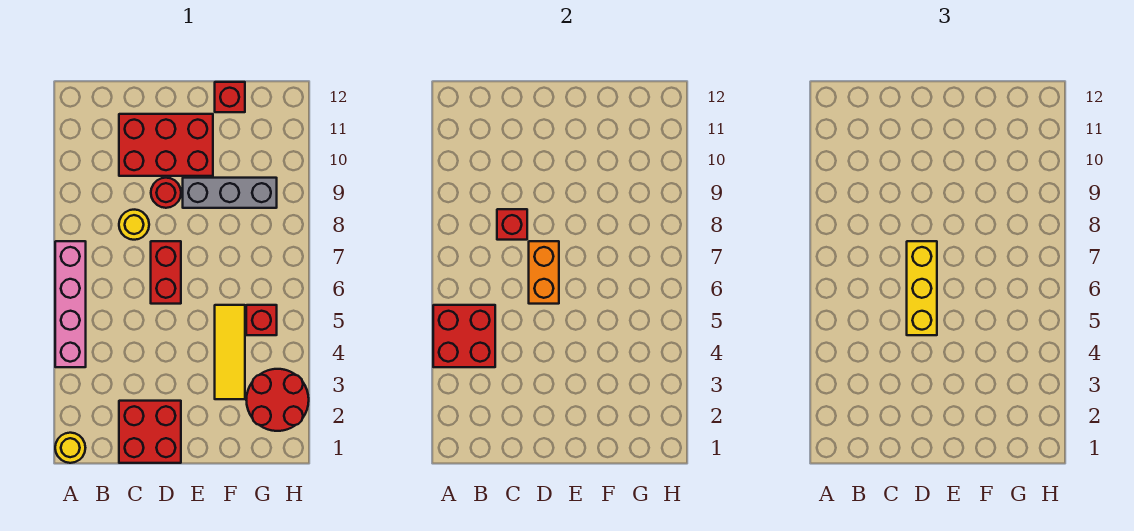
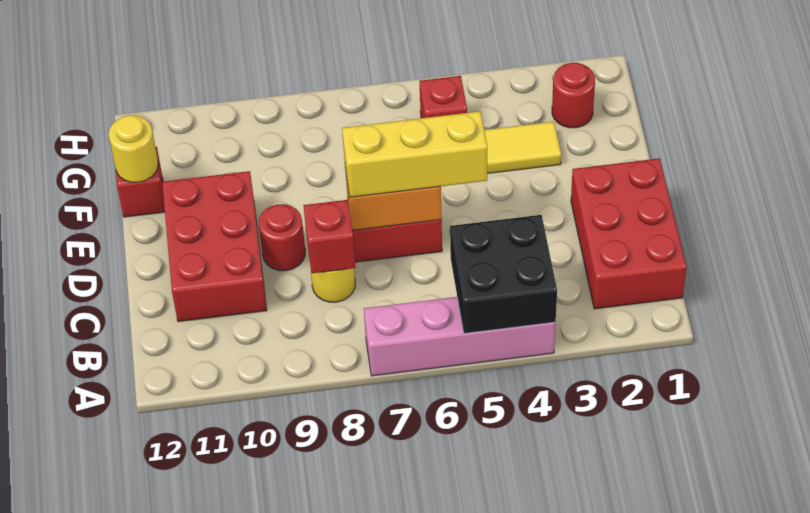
yellow 1x1 round brick [55,433,85,463] -> yellow 1x1 round brick moved to [109,115,158,182]
red 2x2 brick [433,305,495,367] -> black 2x2 brick [450,215,557,334]
red 2x2 brick [119,401,181,463] -> red 2x3 brick [571,158,687,309]
grey 1x3 brick [183,178,277,208] -> none
red 2x2 round brick [246,369,309,431] -> red 1x1 round brick [552,63,595,128]

